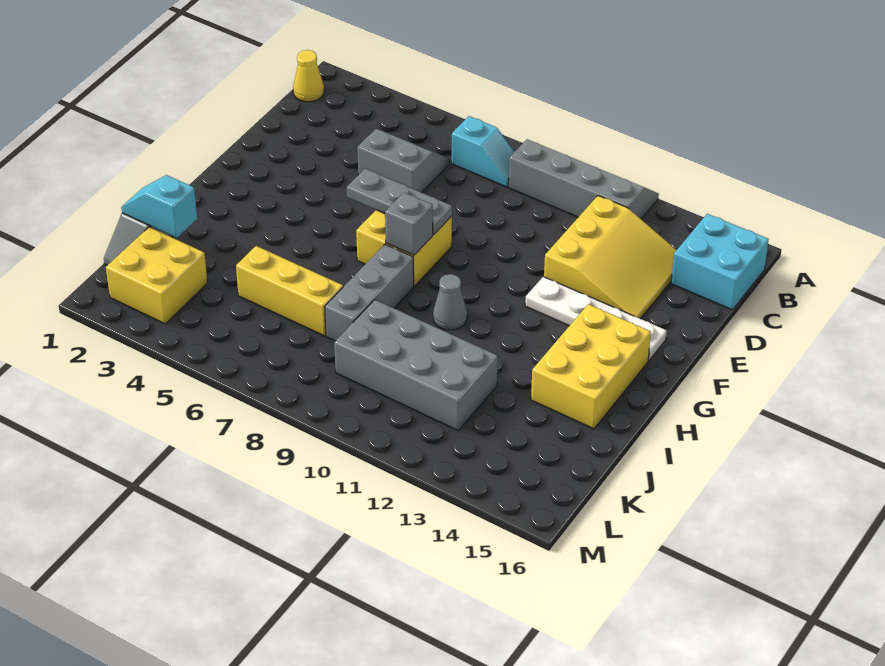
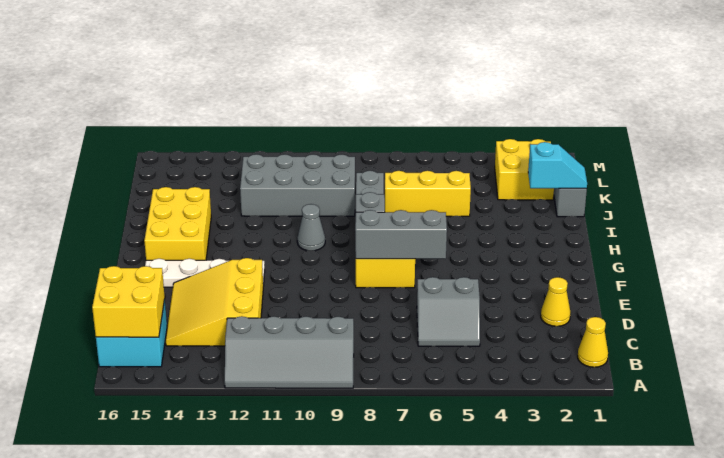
cyan 1x2 slope [451,116,515,187] -> none
none -> yellow 2x2 brick [92,266,165,337]
none -> yellow 1x1 cone [541,277,571,326]
grey 1x3 plate [347,169,452,235] -> grey 1x3 brick [355,210,447,259]

